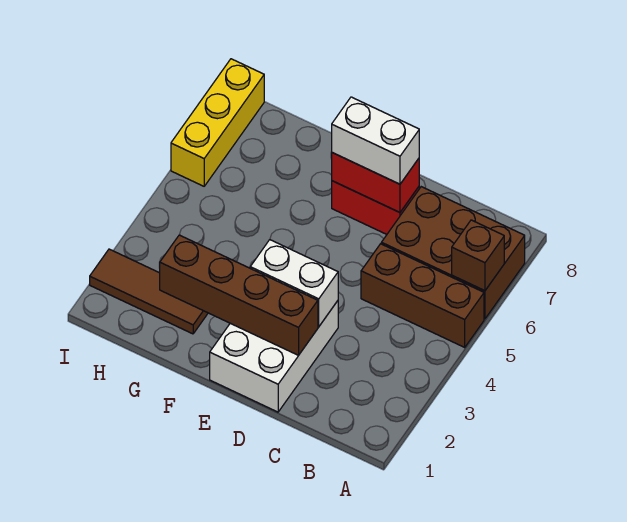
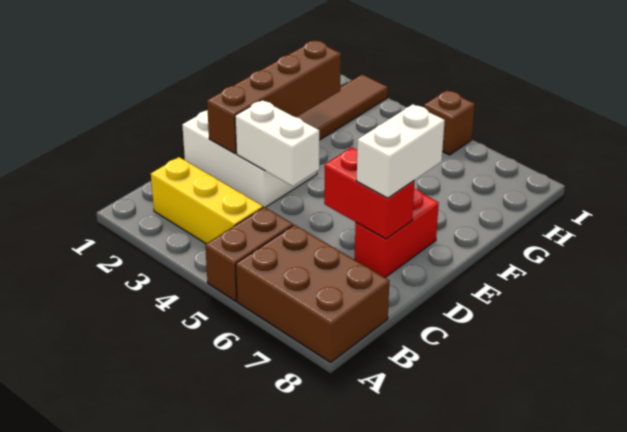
brown 1x3 brick [361,244,484,347] -> brown 1x2 brick [205,207,293,301]
brown 2x3 brick [381,187,525,319] -> brown 2x3 brick turned to [236,225,389,362]
brown 1x1 brick [452,220,504,291] -> brown 1x1 brick moved to [424,90,475,155]
white 1x2 brick [250,240,338,327] -> white 1x2 brick turned to [235,100,319,186]
red 1x2 brick [332,153,419,212] -> red 1x2 brick turned to [324,147,414,239]
yellow 1x3 brick [171,59,264,186] -> yellow 1x3 brick moved to [151,157,263,244]

